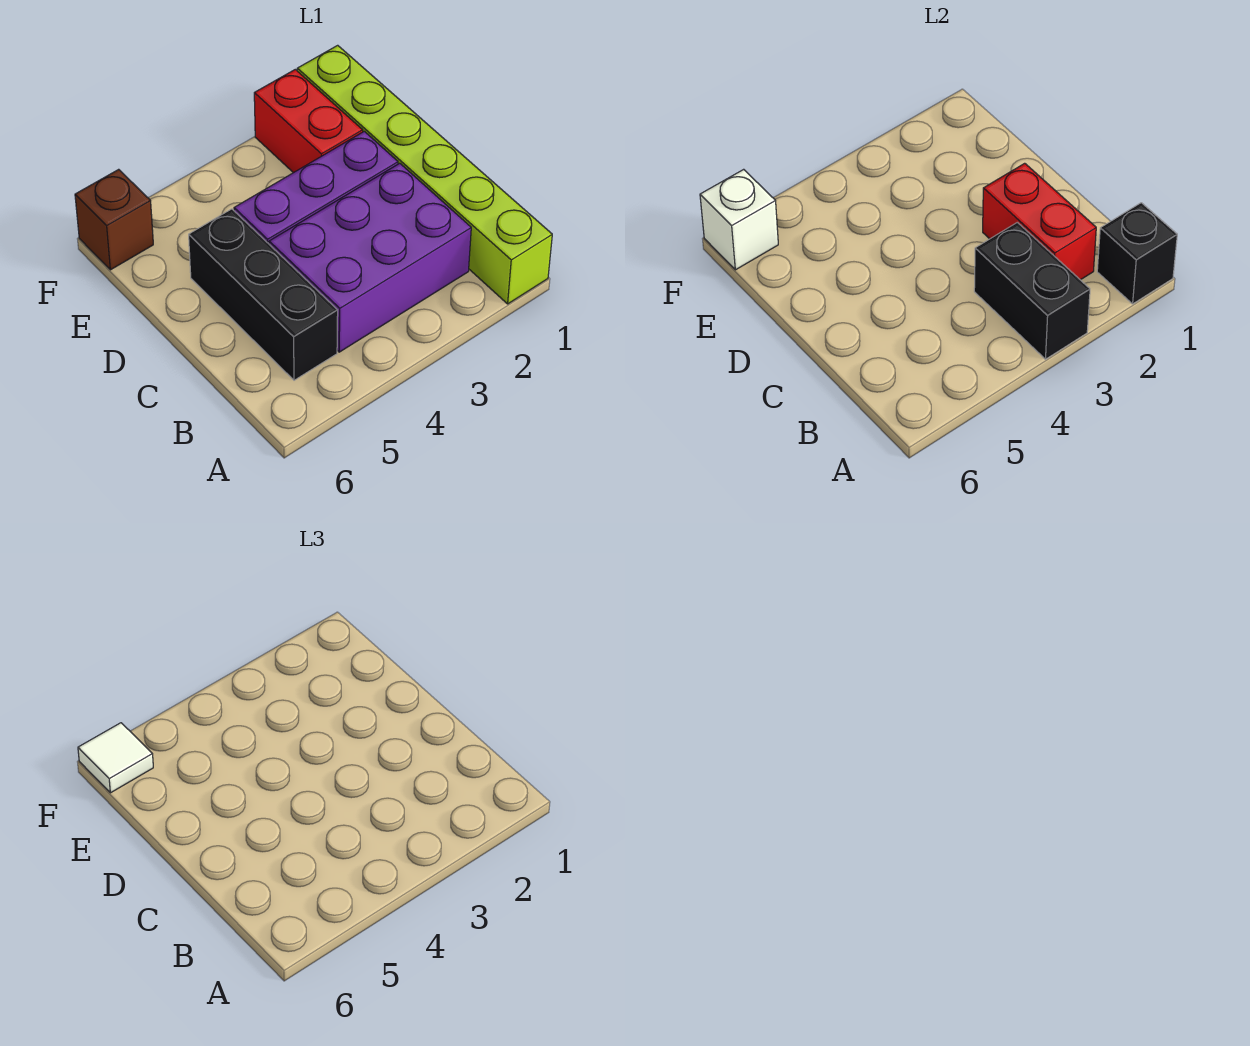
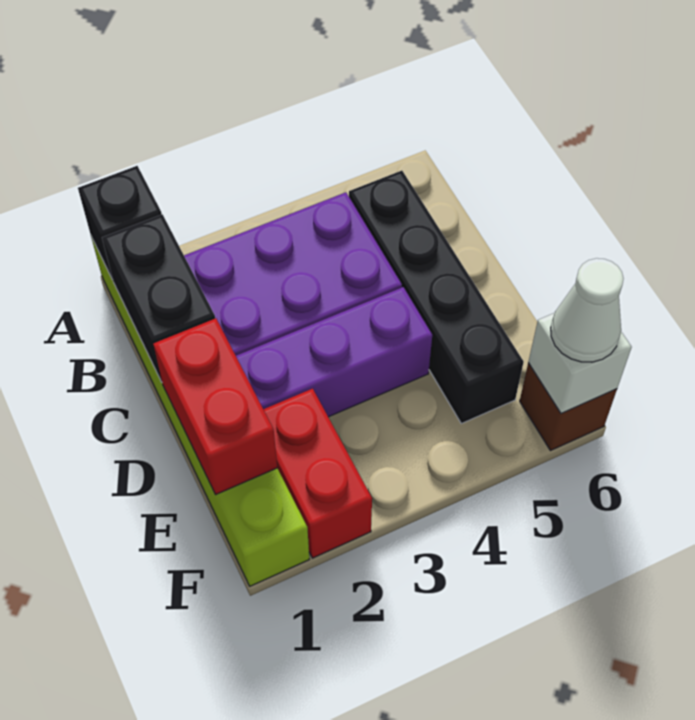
black 1x2 brick [974,222,1090,359] -> black 1x2 brick moved to [102,214,215,382]
red 1x2 brick [983,163,1096,280] -> red 1x2 brick moved to [153,318,277,495]
black 1x3 brick [189,209,338,380] -> black 1x4 brick [349,171,524,424]
white 1x1 tile [78,723,153,793] -> white 1x1 cone [551,258,624,362]

